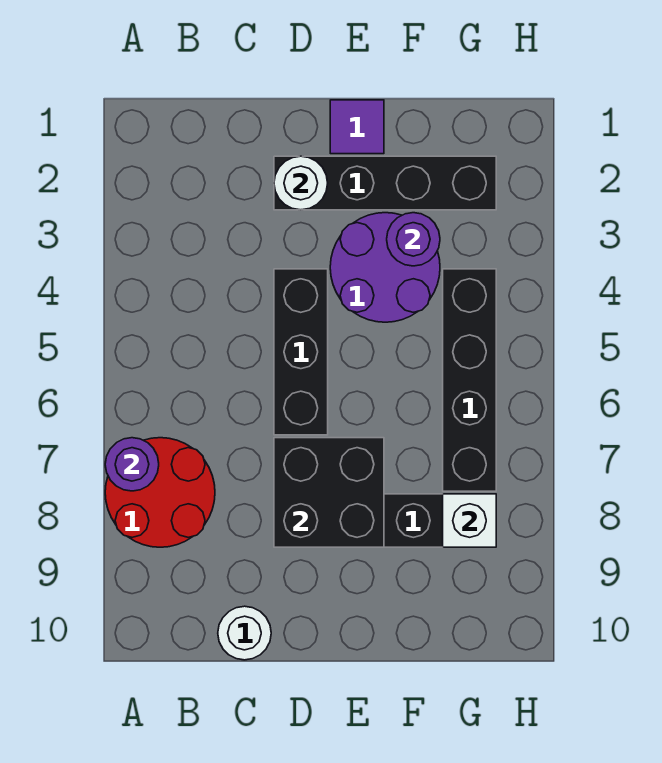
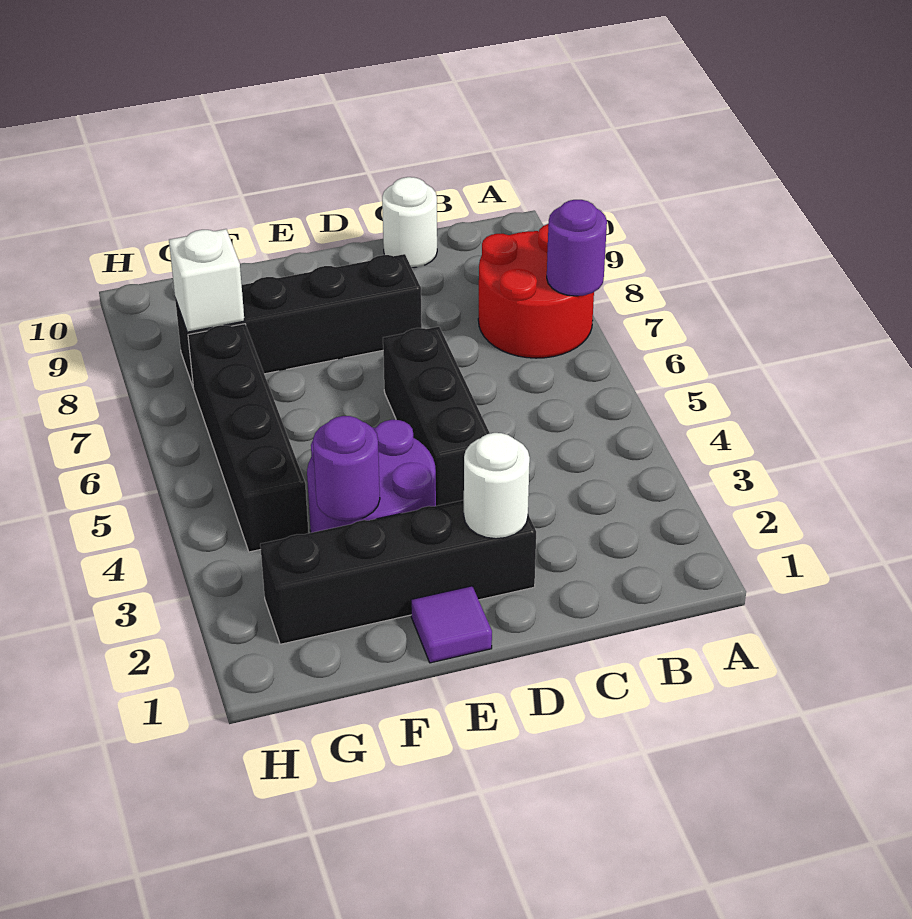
black 2x2 brick [274,438,384,547] -> none

